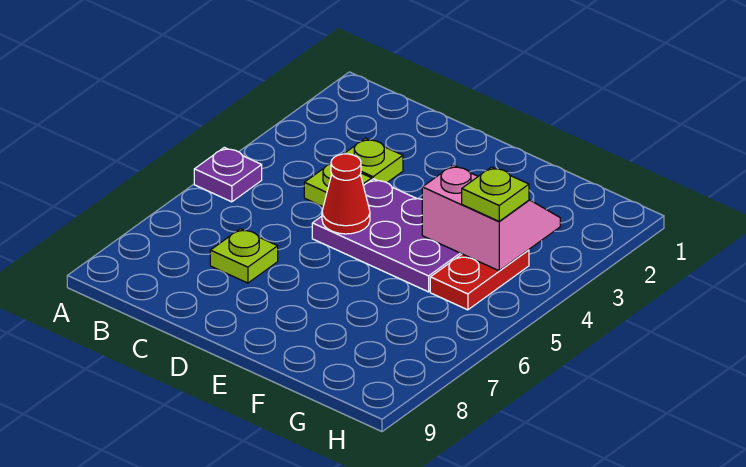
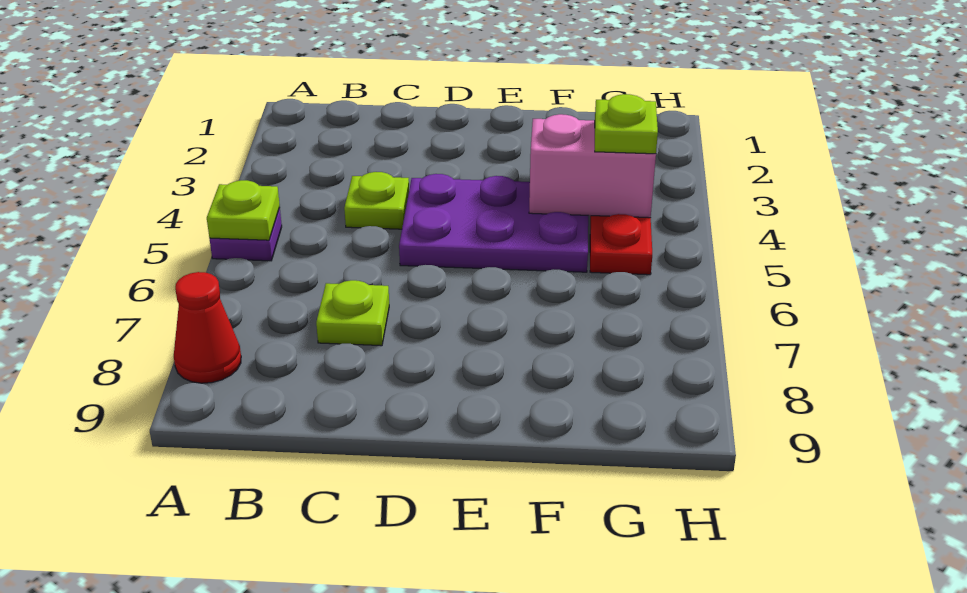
lime 1x1 plate [344,138,403,183] -> lime 1x1 plate moved to [207,180,280,240]
red 1x1 cone [322,154,370,234] -> red 1x1 cone moved to [174,272,241,383]

